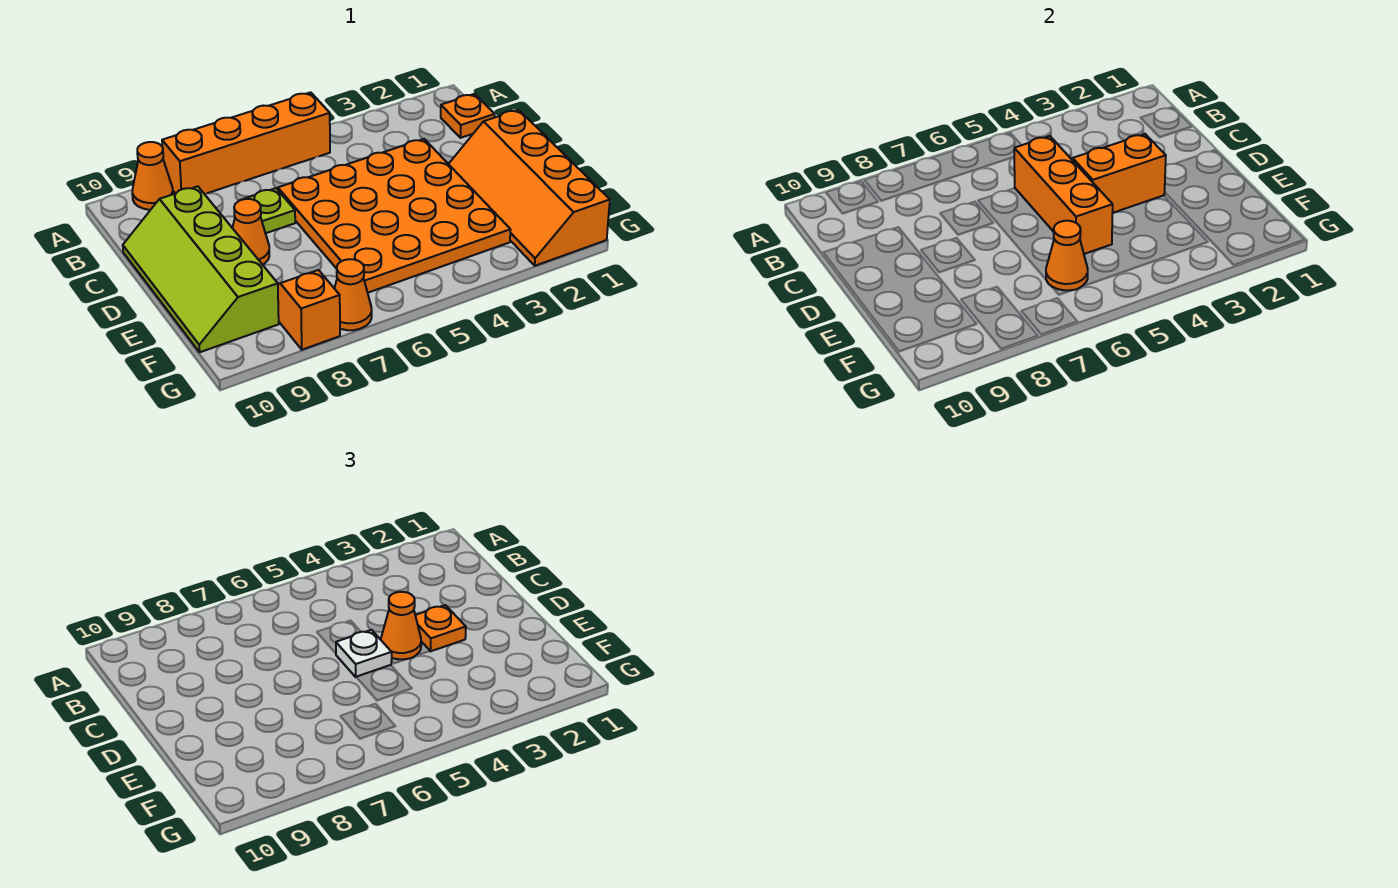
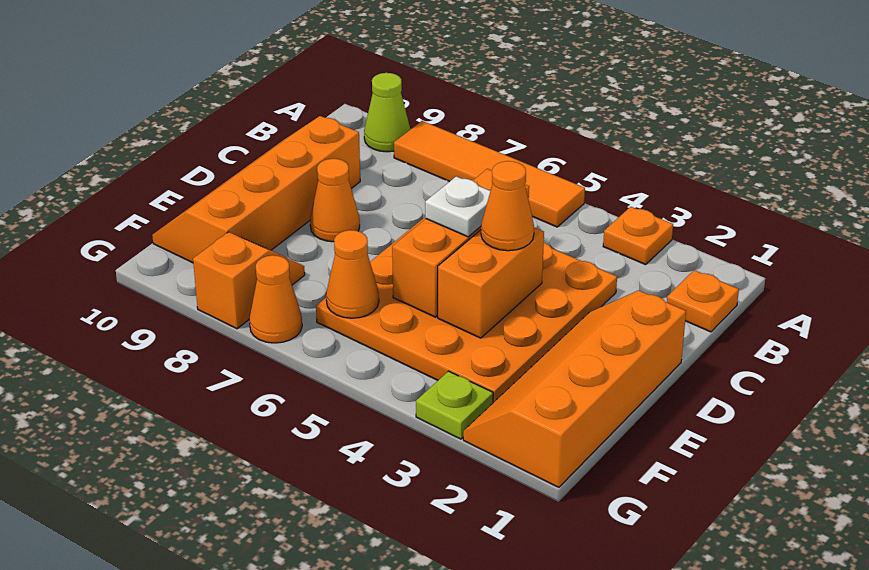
orange 1x4 brick [162,92,330,194] -> orange 1x4 tile [394,121,585,227]
orange 1x1 cone [132,142,173,210] -> lime 1x1 cone [364,73,410,152]
lime 1x1 plate [242,188,295,233] -> lime 1x1 plate moved to [416,371,493,439]
lime 2x4 slope [123,186,279,352] -> orange 2x4 slope [152,116,360,263]
orange 1x2 brick [1073,134,1166,213] -> orange 1x2 brick turned to [438,227,544,338]
orange 1x1 plate [415,605,466,651] -> orange 1x1 plate moved to [603,207,673,265]

